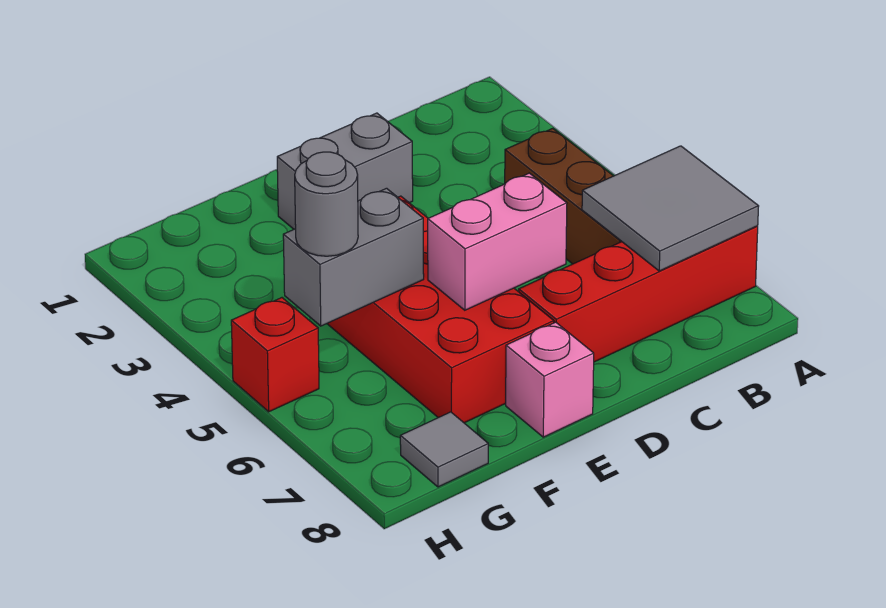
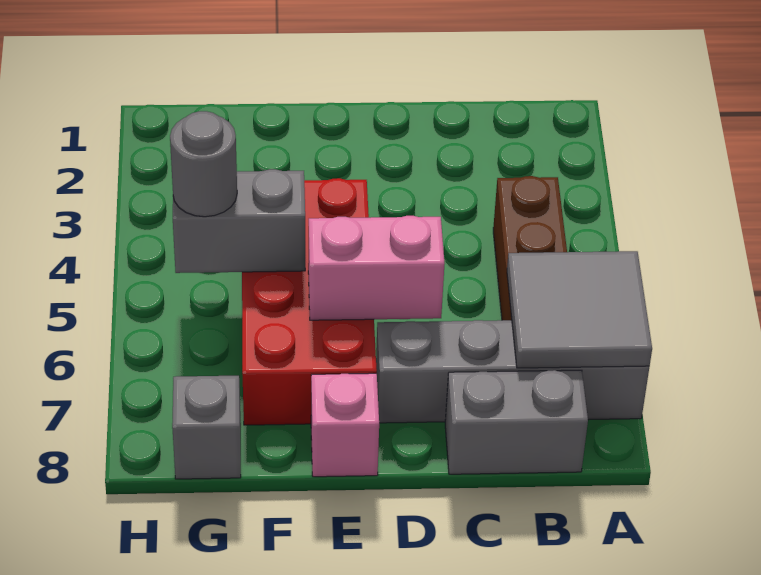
red 1x4 brick [519,226,758,362] -> grey 1x4 brick [376,320,649,423]
grey 1x2 brick [277,113,413,229] -> grey 1x2 brick moved to [445,370,588,474]
grey 1x1 tile [400,412,488,487] -> grey 1x1 brick [172,376,241,479]
red 1x1 brick [231,298,319,412] -> none

